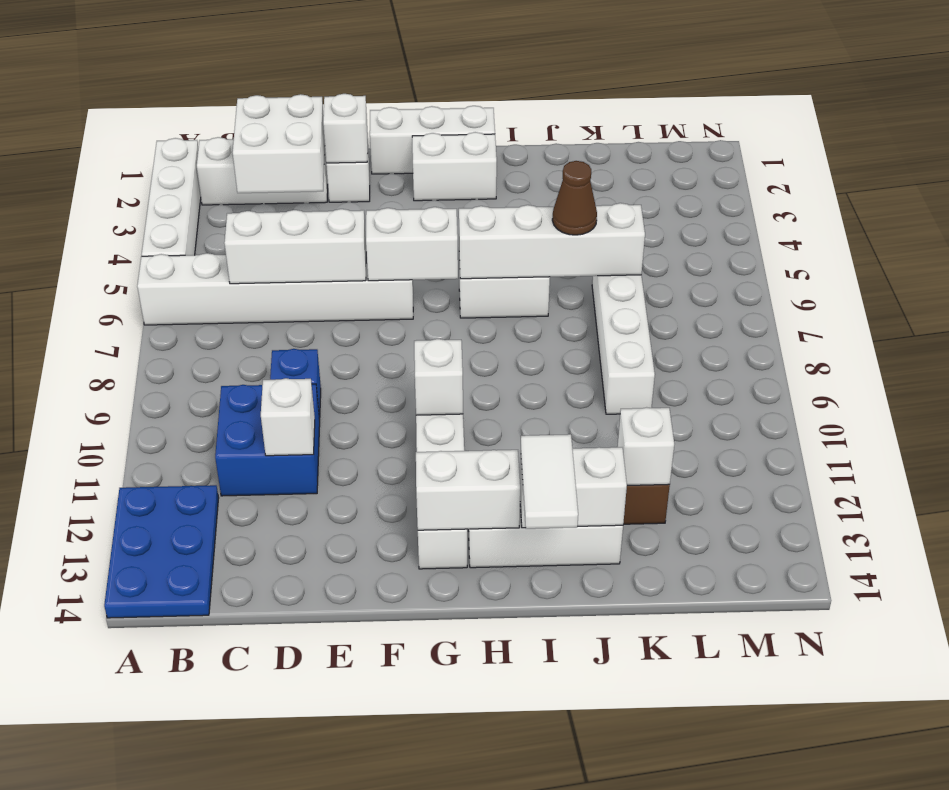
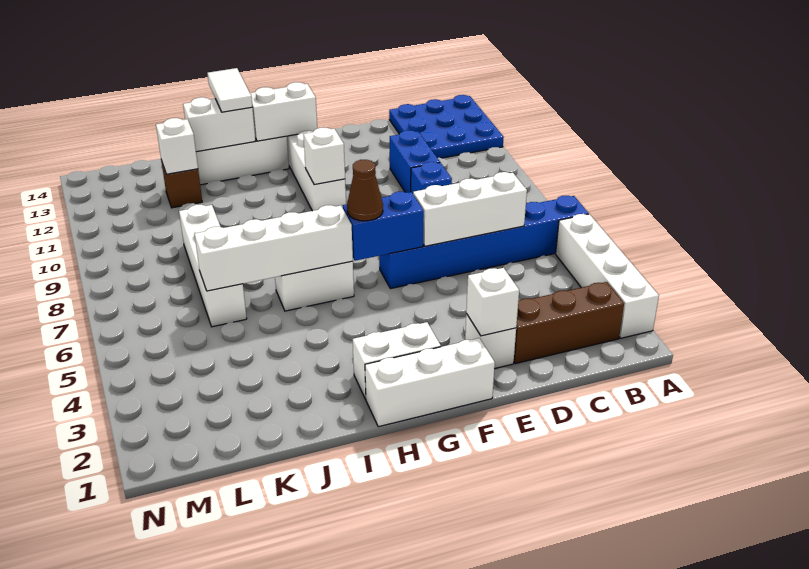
white 1x6 brick [137,252,413,325] -> blue 1x6 brick [379,196,589,289]
blue 2x3 plate [104,485,219,618] -> blue 3x3 plate [389,95,504,158]
white 1x3 brick [197,137,328,205] -> brown 1x3 brick [514,282,624,364]
white 2x2 brick [233,94,325,193] -> none
blue 2x2 brick [215,384,320,496] -> blue 1x2 brick [390,130,440,193]
white 1x1 brick [261,378,315,456] -> none
white 1x2 brick [366,207,458,281] -> blue 1x2 brick [343,192,424,261]
brown 1x1 cone [552,161,597,235] -> brown 1x1 cone moved to [347,160,383,221]

